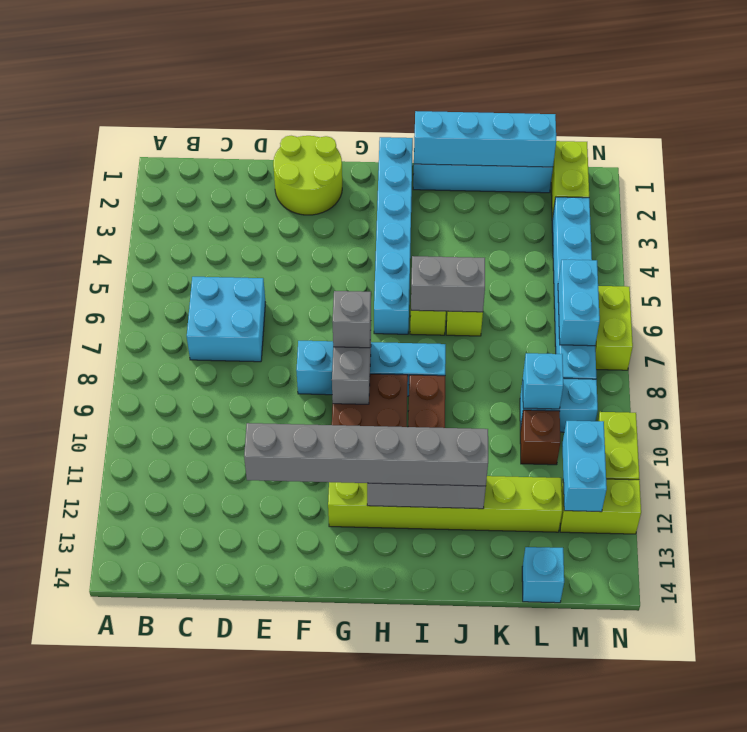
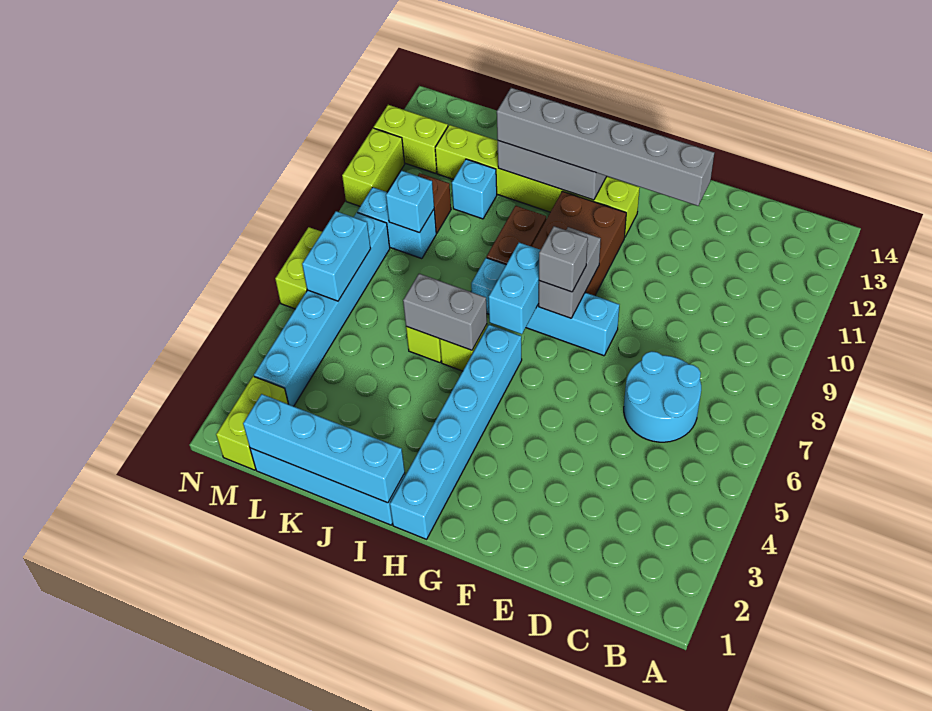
cyan 2x2 brick [187,277,265,362] -> cyan 2x2 round brick [624,351,701,442]
lime 2x2 round brick [273,136,342,215] -> none
cyan 1x1 brick [522,547,564,603] -> cyan 1x1 brick moved to [452,159,497,219]
cyan 1x2 brick [562,421,607,512] -> cyan 1x2 brick moved to [488,242,540,334]

